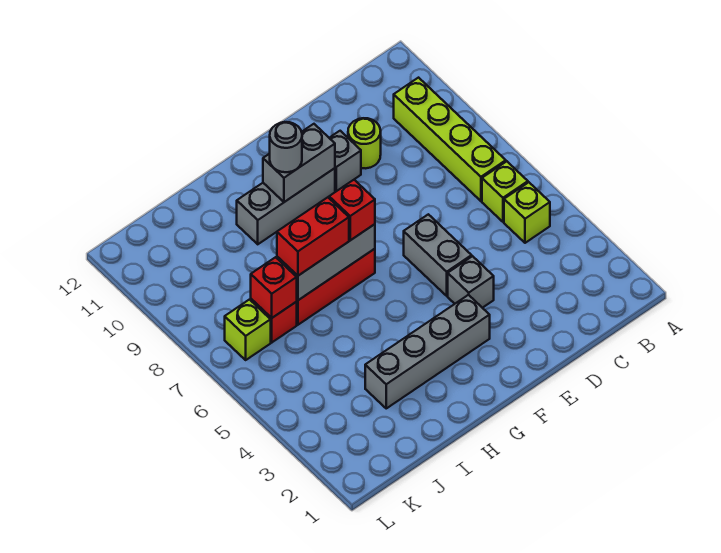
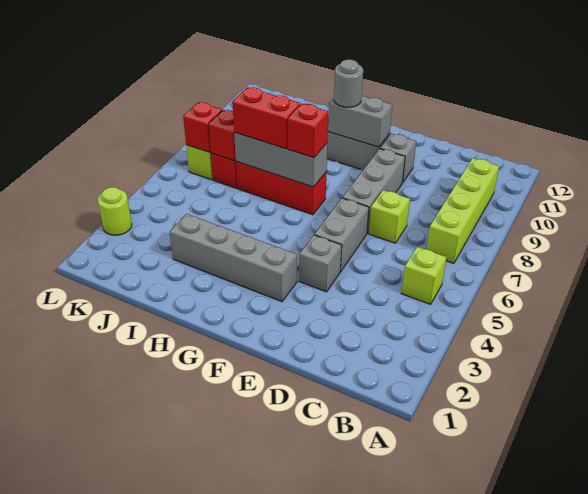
lime 1x1 brick [482,161,528,222] -> lime 1x1 brick moved to [369,190,410,243]
lime 1x1 round brick [348,118,381,168] -> lime 1x1 round brick moved to [97,187,132,235]
none -> grey 1x3 brick [343,149,405,233]
none -> red 1x1 brick [183,102,222,152]

